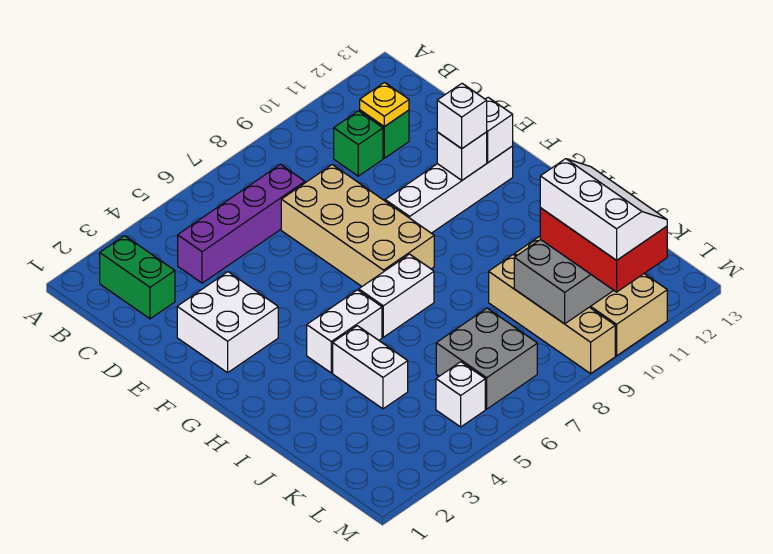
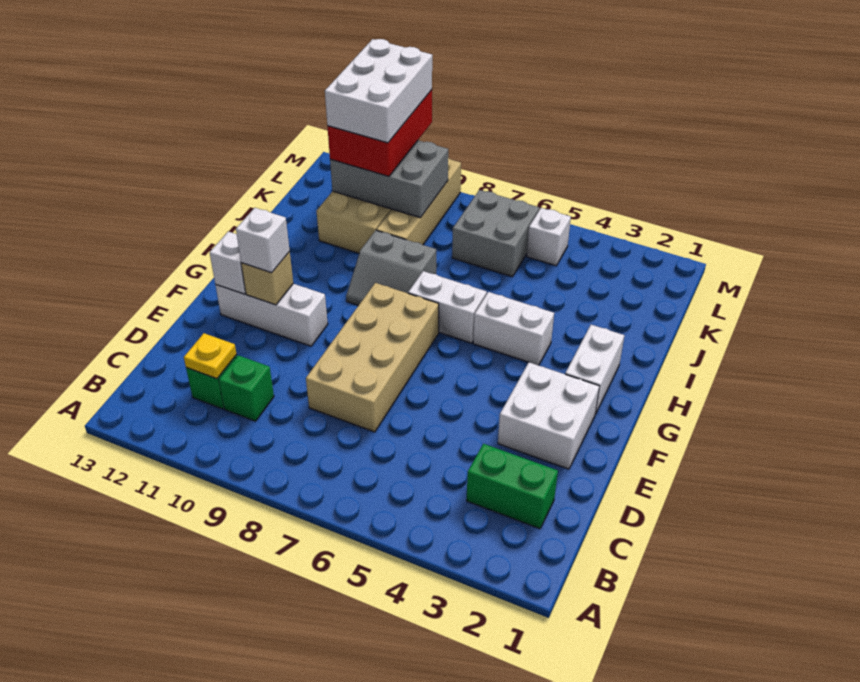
green 1x2 brick [100,236,175,319] -> green 1x2 brick turned to [467,444,558,529]
purple 1x4 brick [178,164,305,283] -> none
white 1x4 brick [385,146,513,233] -> white 1x3 brick [216,284,328,346]
white 1x1 brick [437,132,487,180] -> tan 1x1 brick [241,252,293,305]
none -> grey 2x2 slope [346,230,436,305]
white 1x2 brick [333,326,408,409] -> white 1x2 brick moved to [565,325,624,414]
white 2x3 slope [540,159,667,260] -> white 2x3 brick [325,39,432,143]

